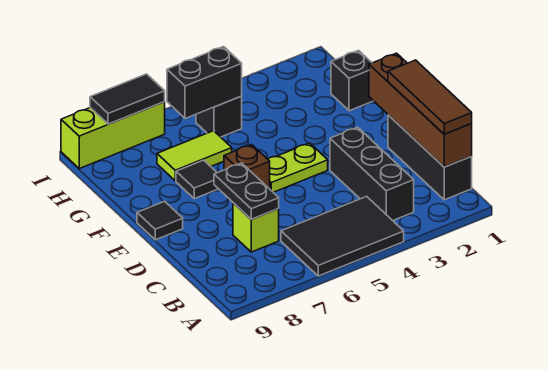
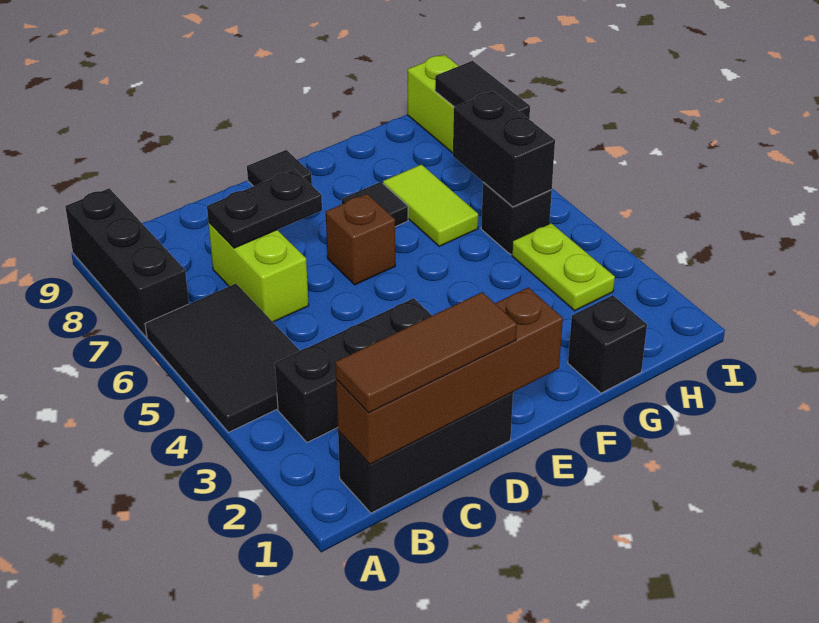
none -> black 1x3 brick [65,188,189,337]
lime 1x1 brick [233,203,279,252] -> lime 1x2 brick [209,223,309,322]
lime 1x2 plate [268,143,328,192] -> lime 1x2 plate moved to [512,223,615,311]

